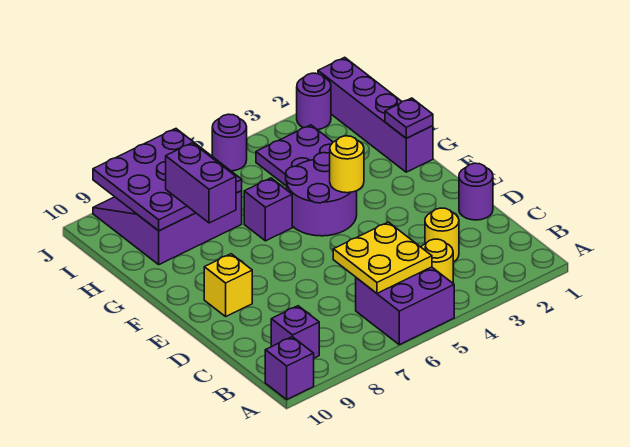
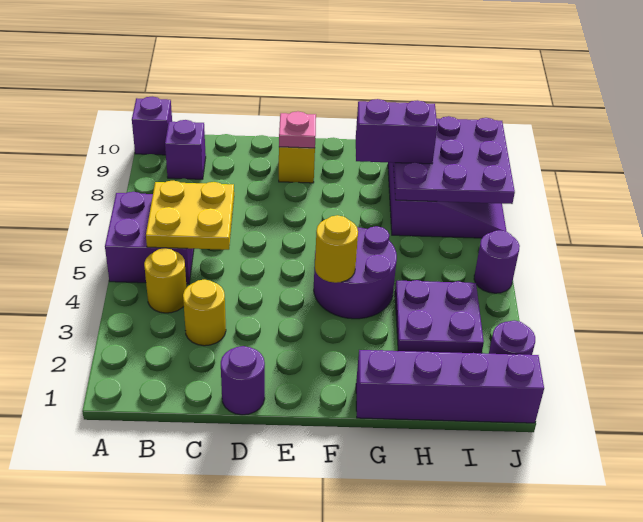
none -> pink 1x1 plate [279,111,316,148]
purple 1x1 plate [385,98,433,138] -> none
purple 1x1 brick [244,178,292,241] -> none

